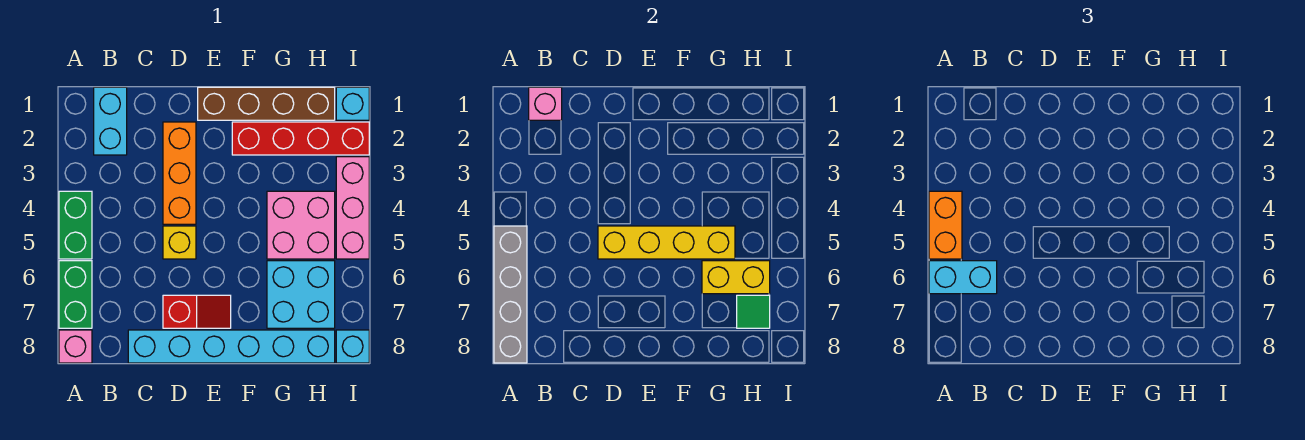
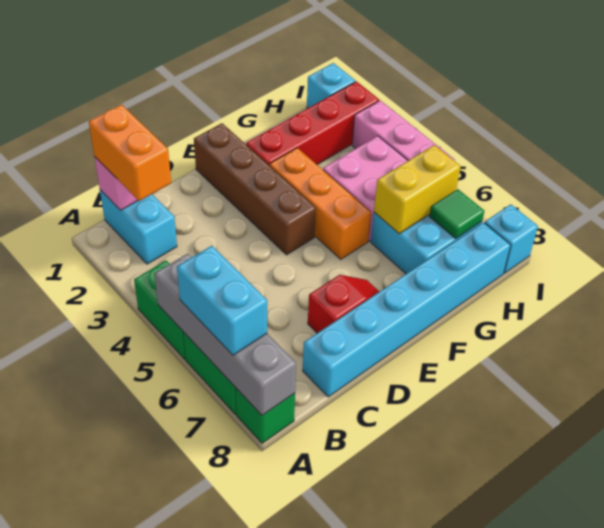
orange 1x2 brick [929,191,962,259] -> orange 1x2 brick moved to [89,105,171,201]
cyan 1x2 brick [929,261,997,294] -> cyan 1x2 brick turned to [177,246,267,355]
pink 1x1 brick [59,330,92,363] -> green 1x1 brick [236,389,295,443]
orange 1x3 brick [163,122,196,224] -> orange 1x3 brick moved to [270,148,371,259]
yellow 1x1 brick [163,226,196,259] -> none
yellow 1x4 brick [598,226,735,259] -> none
brown 1x4 brick [198,87,335,120] -> brown 1x4 brick turned to [194,123,316,255]

